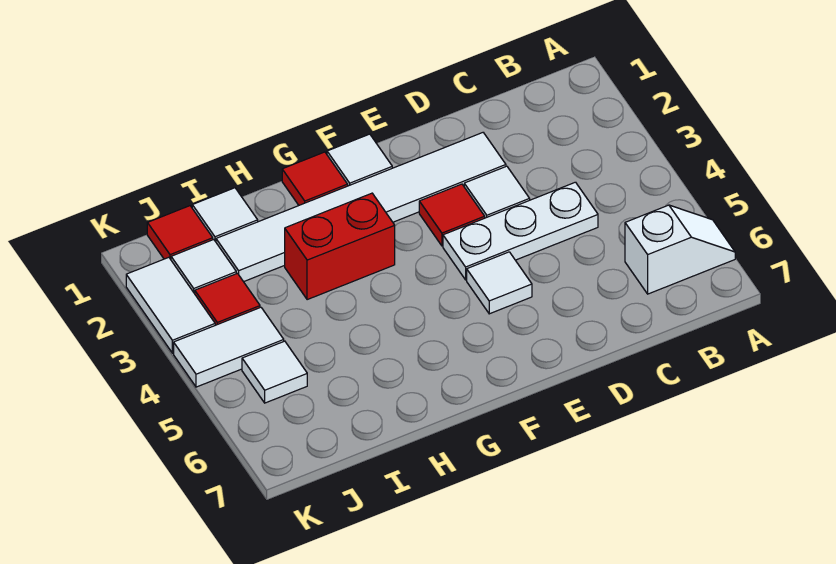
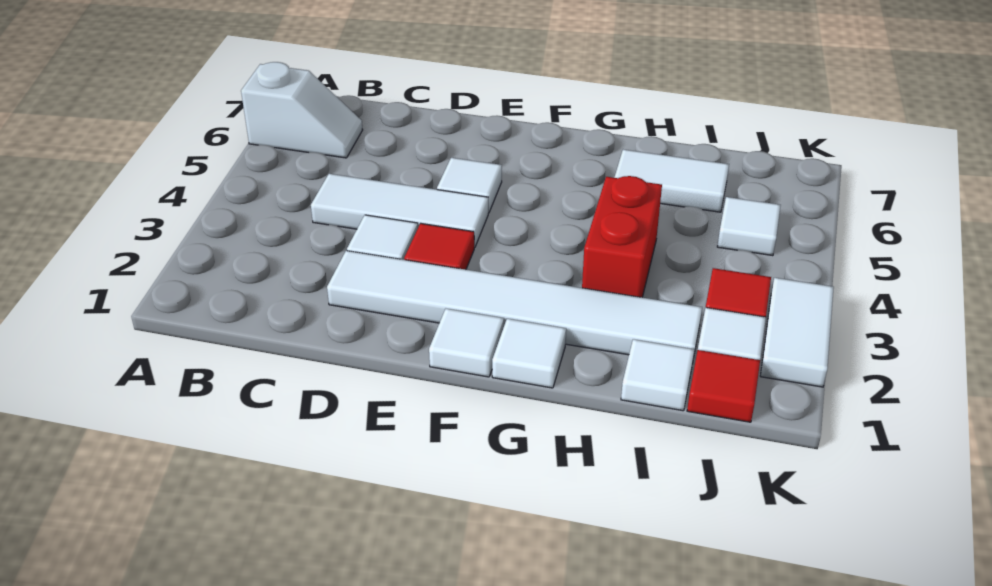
white 1x2 slope [625,205,735,294] -> white 1x2 slope turned to [241,62,362,158]
white 1x3 plate [443,182,598,280] -> white 1x3 tile [311,174,488,248]
red 1x1 tile [282,152,348,205] -> white 1x1 tile [492,319,566,388]
red 1x2 brick [285,193,395,300] -> red 1x2 brick turned to [582,176,662,297]
white 1x2 tile [174,307,284,387] -> white 1x2 tile moved to [614,150,729,212]

